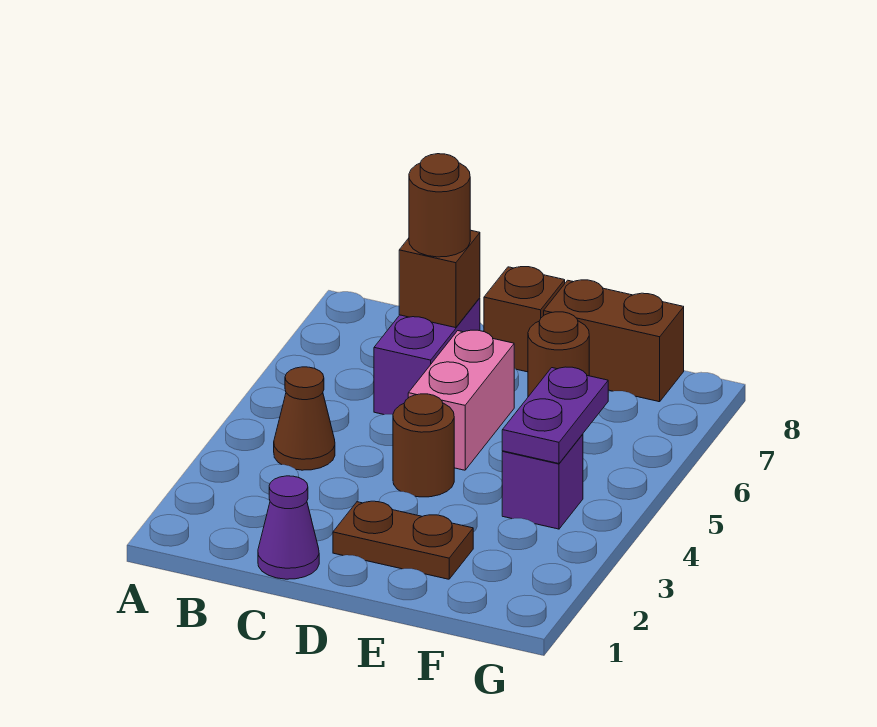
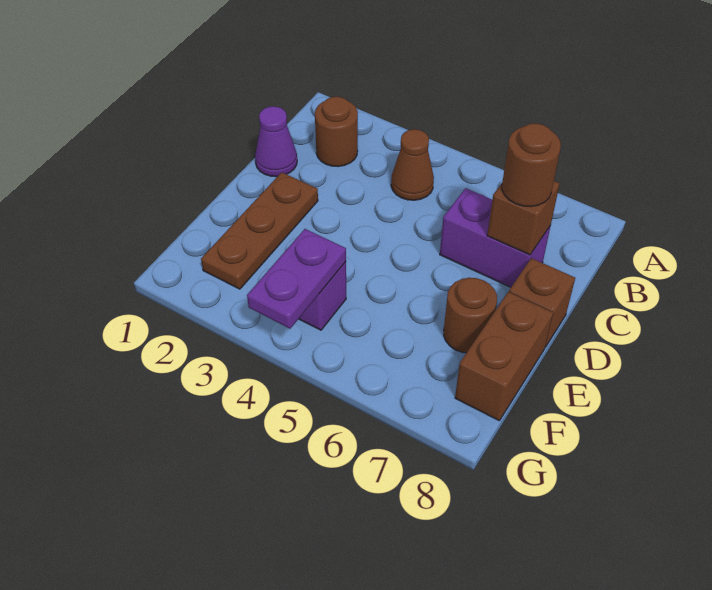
brown 1x2 plate [333,501,473,579] -> brown 1x3 plate [201,172,318,289]
brown 1x1 round brick [393,394,454,497] -> brown 1x1 round brick moved to [315,97,358,166]
pink 1x2 brick [408,330,514,470] -> none
purple 1x2 plate [502,367,608,464] -> purple 1x2 plate turned to [247,229,346,329]

